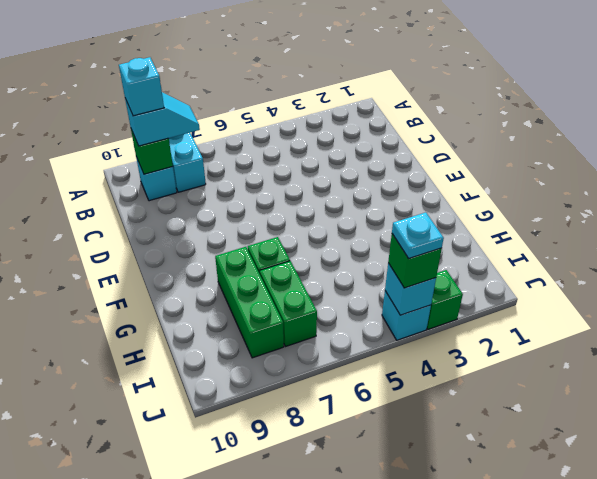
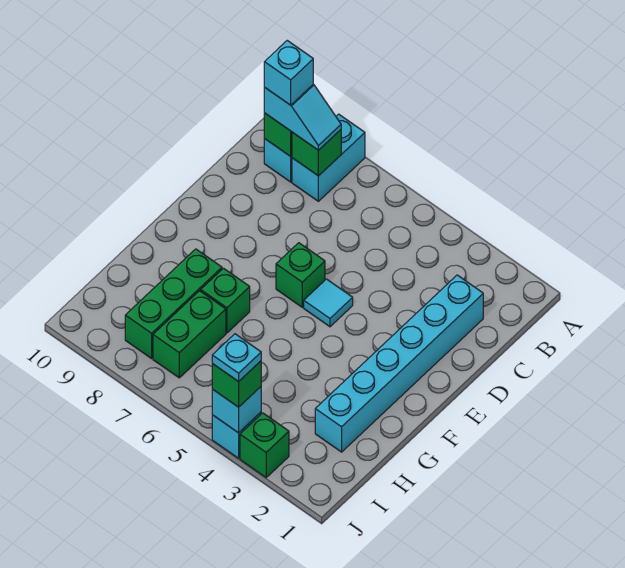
none -> green 1x1 brick [292,130,341,176]
none -> cyan 1x6 brick [315,275,483,452]
none -> cyan 1x1 tile [304,279,353,327]
none -> green 1x1 brick [276,243,325,307]

